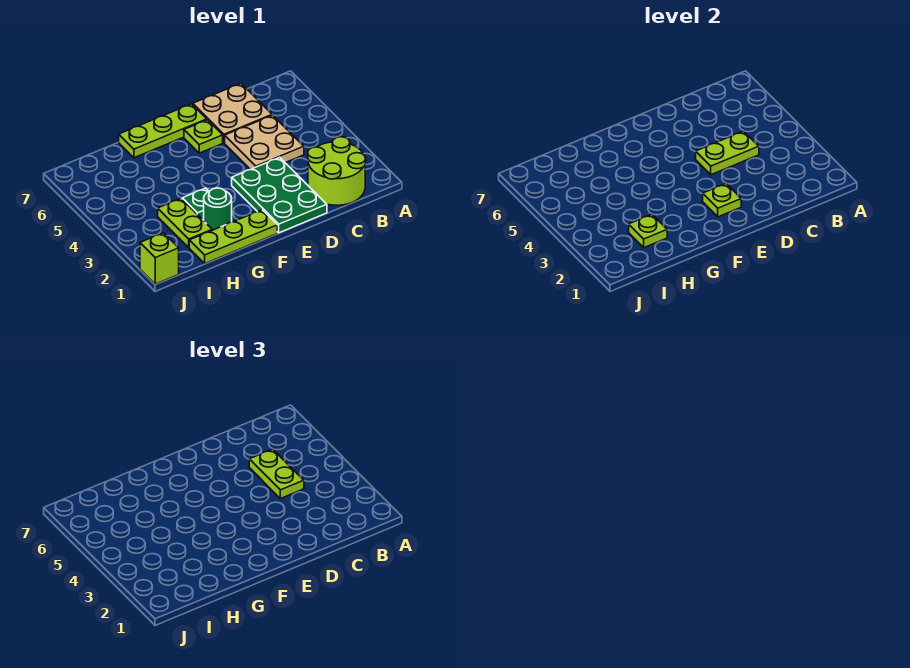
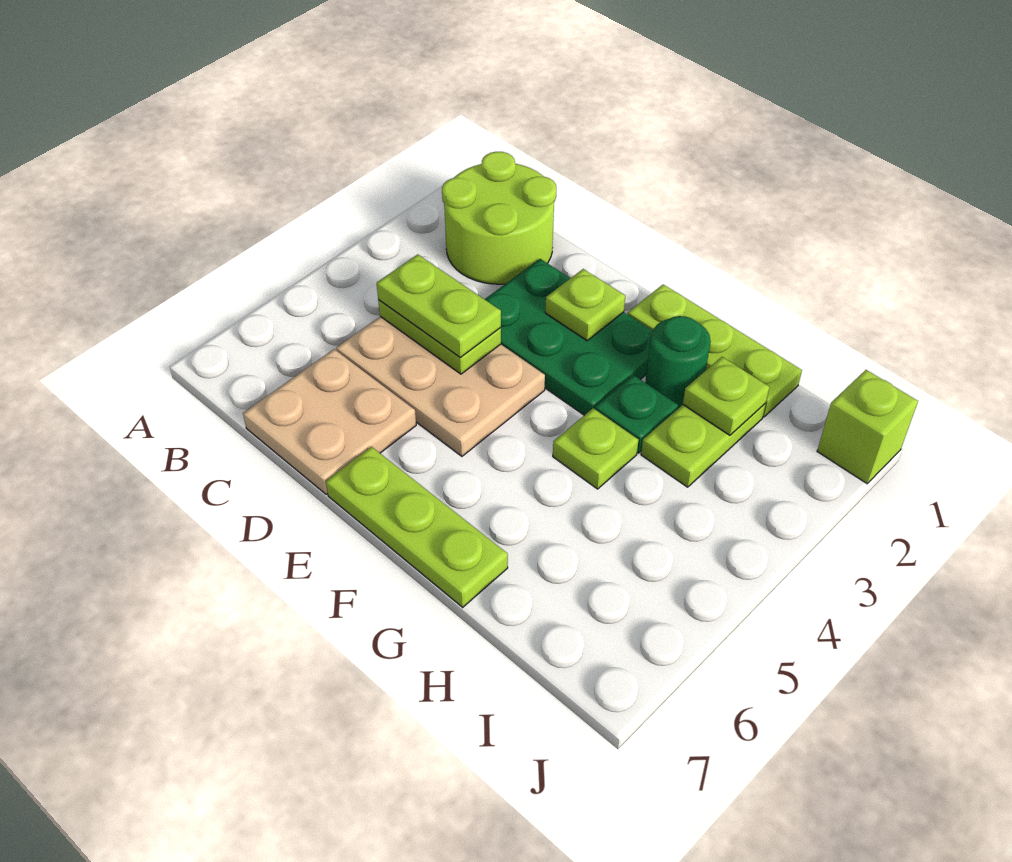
tan 2x2 plate [225,115,304,170] -> tan 2x3 plate [336,317,545,456]
lime 1x2 plate [249,449,304,499] -> lime 1x2 plate turned to [377,254,501,357]
green 2x3 plate [232,157,327,233] -> green 2x3 plate turned to [485,259,652,415]
lime 1x1 plate [184,120,223,153] -> lime 1x1 plate moved to [553,408,638,489]

